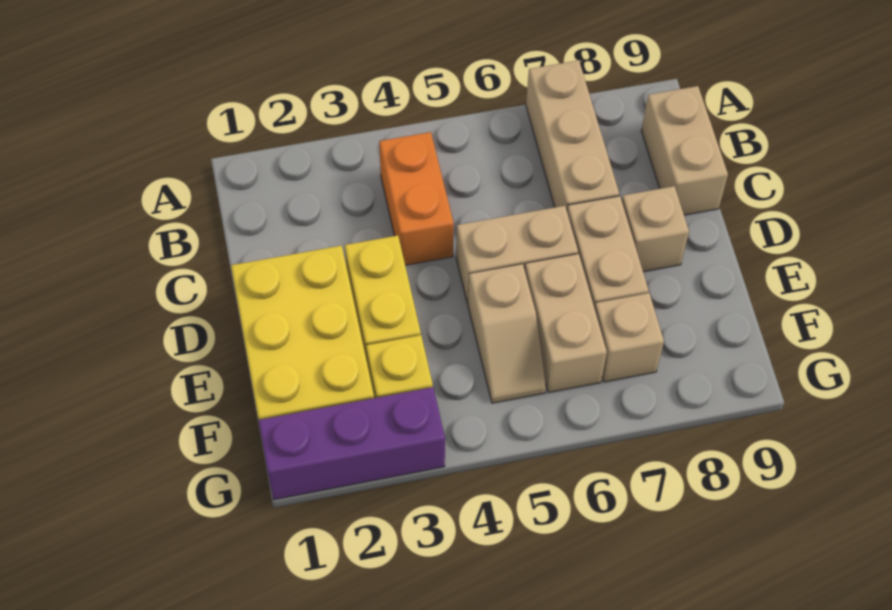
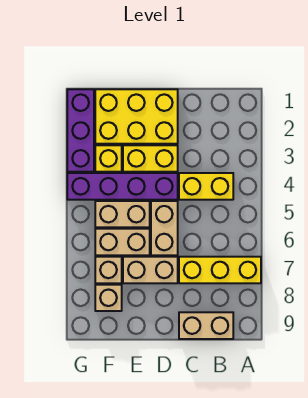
tan 1x3 brick [526,60,619,210] -> yellow 1x3 brick [179,257,261,283]
orange 1x2 brick [379,132,454,265] -> yellow 1x2 brick [179,173,233,200]
none -> purple 1x4 brick [67,173,178,200]
tan 1x1 brick [622,186,689,272] -> tan 1x1 brick moved to [95,285,122,311]
tan 1x2 slope [468,264,546,403] -> tan 1x2 brick [95,201,150,227]

